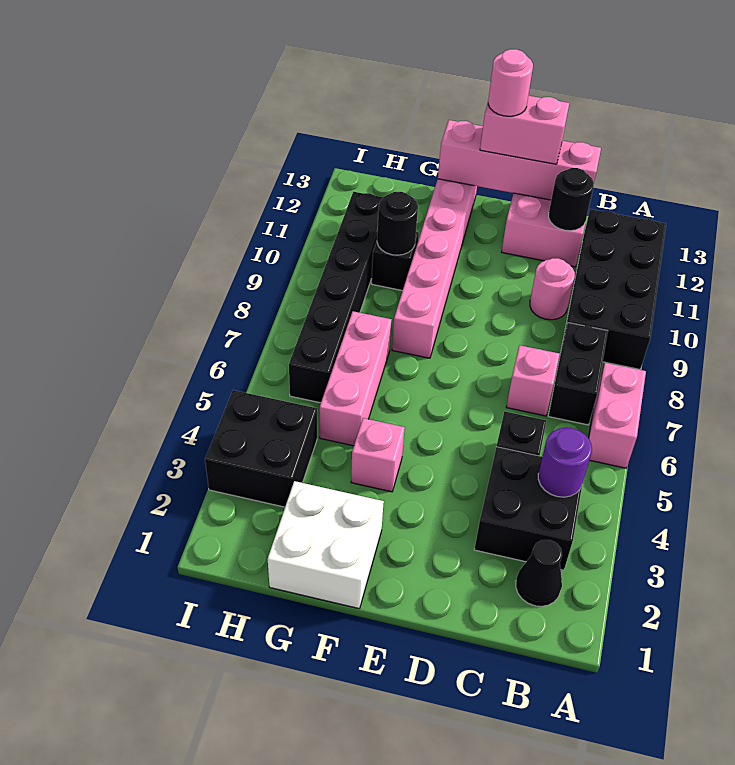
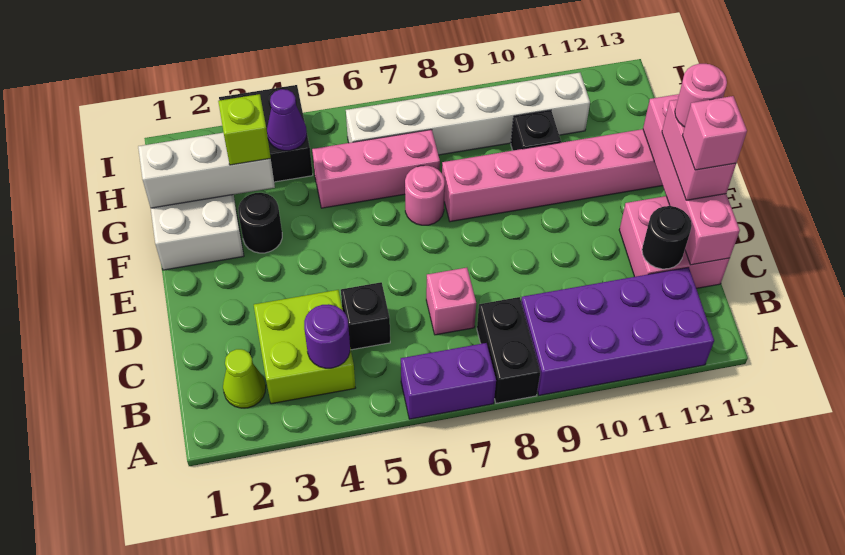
pink 1x2 brick [588,363,646,468] -> purple 1x2 brick [401,343,496,419]
black 2x4 brick [562,209,666,369] -> purple 2x4 brick [521,267,714,395]
black 1x1 cone [516,540,562,606] -> lime 1x1 cone [223,349,266,408]
black 2x2 brick [474,447,582,570] -> lime 2x2 brick [254,290,355,404]
black 1x2 brick [548,323,608,425] -> black 1x2 brick turned to [477,297,540,403]
pink 1x1 round brick [530,258,575,320] -> pink 1x1 round brick moved to [405,166,445,225]
pink 1x1 brick [351,418,405,492] -> pink 1x1 brick moved to [682,96,747,170]
none -> white 1x3 brick [138,133,275,208]
none -> lime 1x1 brick [218,94,271,165]
black 1x1 round brick [377,192,418,255] -> black 1x1 round brick moved to [238,193,282,253]
none -> purple 1x1 cone [267,89,307,151]
black 1x6 brick [289,192,383,403] -> white 1x6 brick [346,73,590,155]

